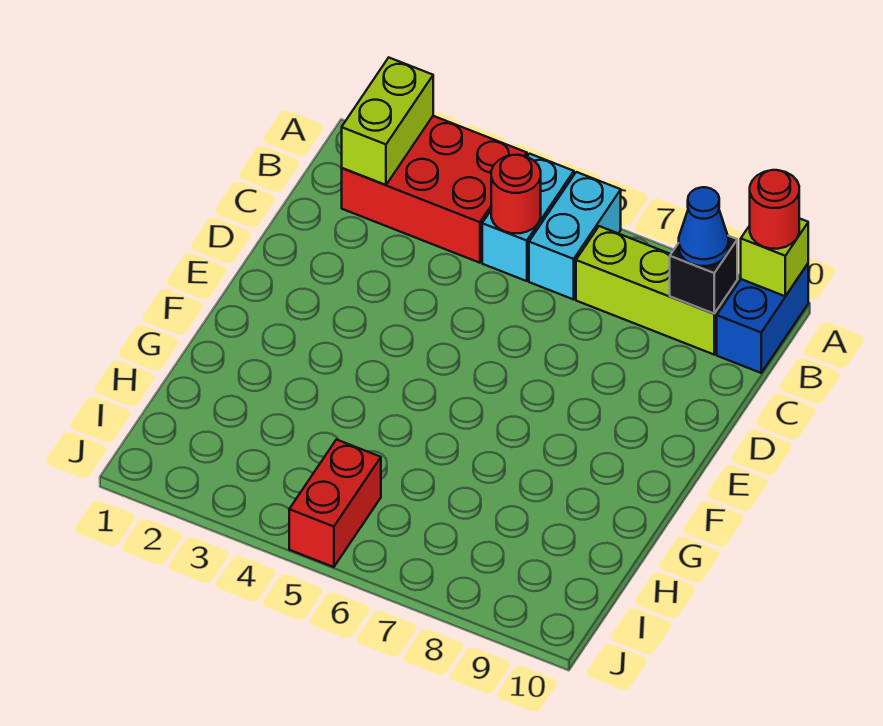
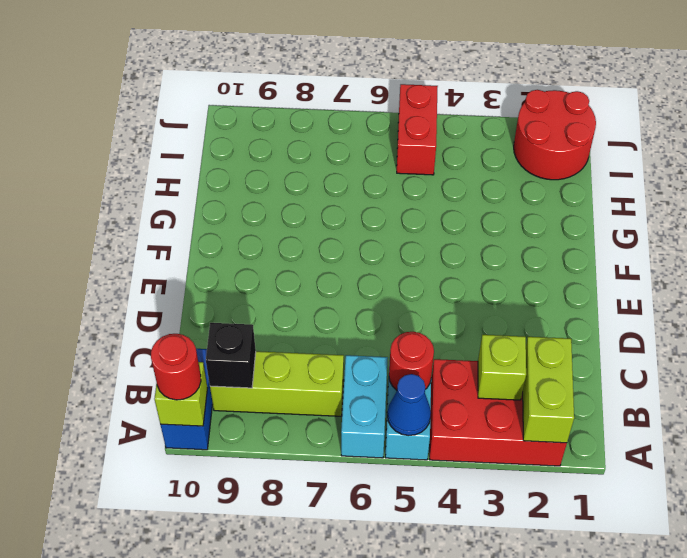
none -> lime 1x1 brick [478,335,526,400]
blue 1x1 cone [679,187,728,266] -> blue 1x1 cone moved to [387,374,431,436]
none -> red 2x2 round brick [514,90,596,180]

